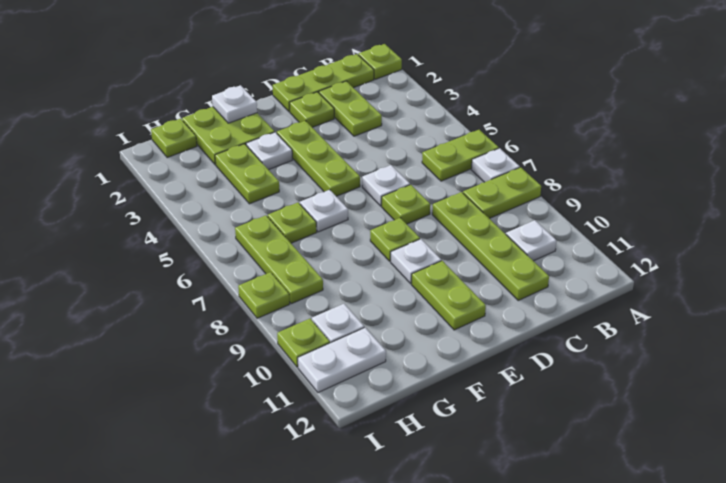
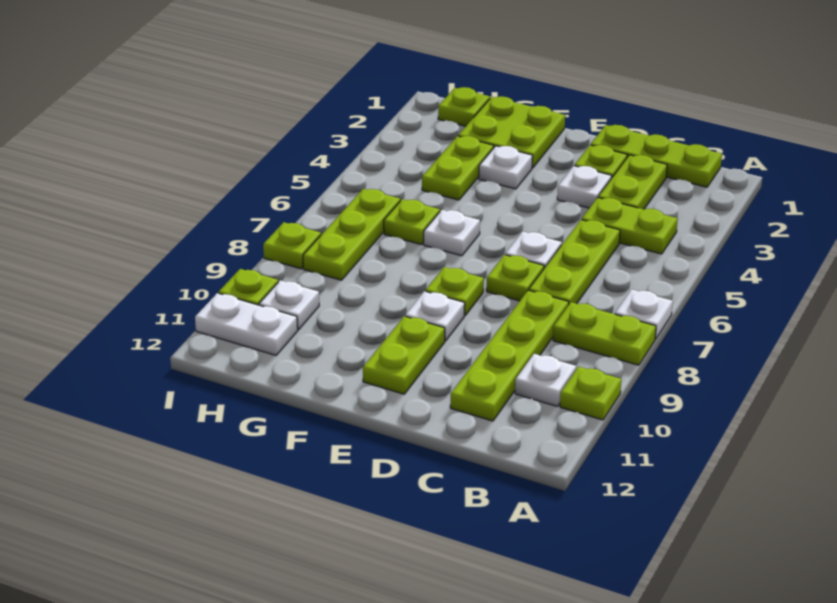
lime 1x1 plate [358,44,402,79] -> lime 1x1 plate moved to [560,367,621,420]
lime 1x2 plate [422,130,499,181] -> lime 1x2 plate moved to [582,197,678,254]
lime 1x3 plate [277,121,360,196] -> lime 1x3 plate moved to [529,220,620,304]
white 1x1 plate [212,85,257,123] -> white 1x1 plate moved to [557,166,612,208]

